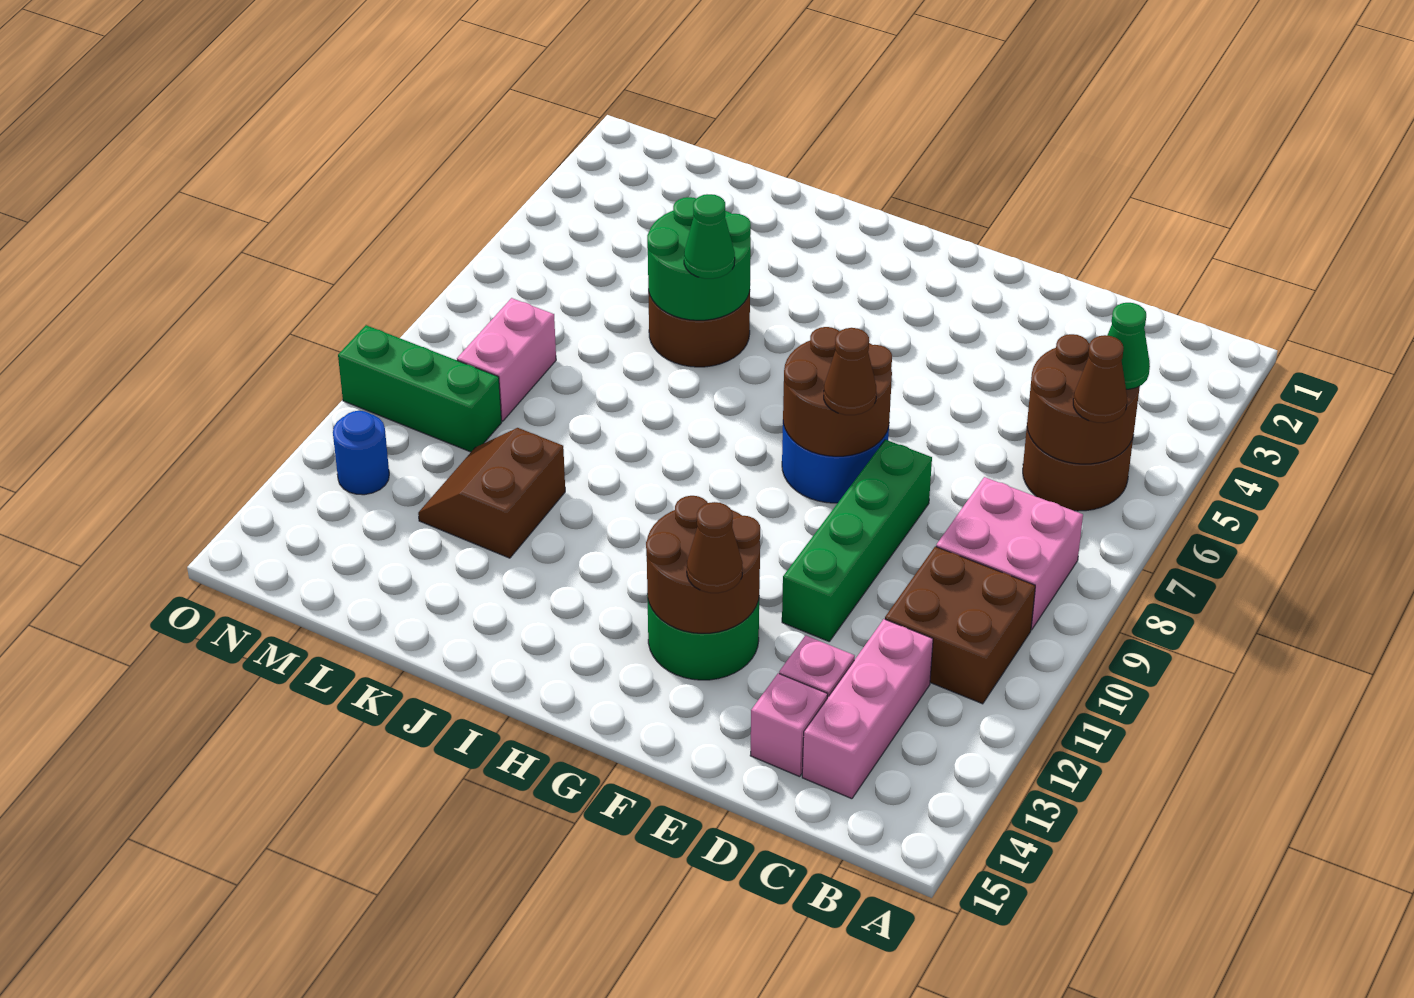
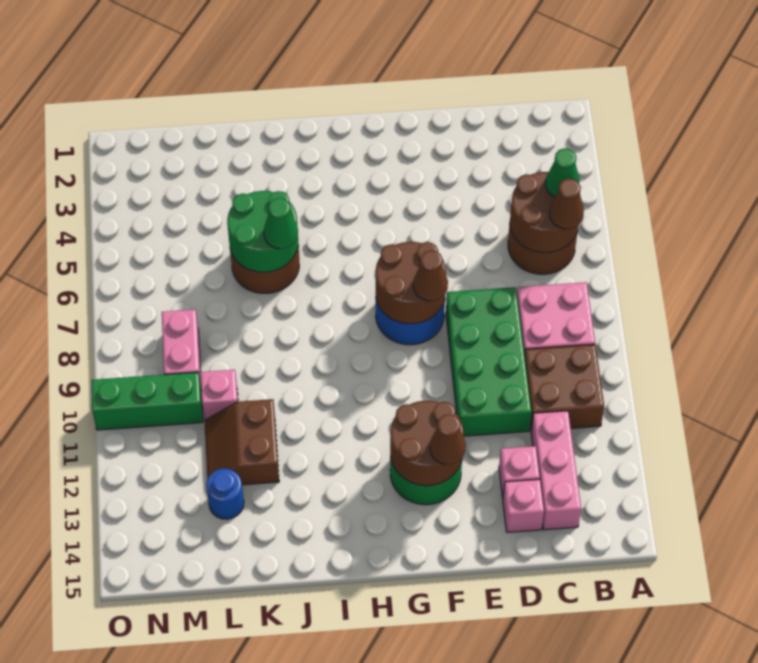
green 1x4 brick [782,440,932,641] -> green 2x4 brick [446,287,532,436]
none -> pink 1x1 brick [201,370,238,420]
blue 1x1 round brick [333,411,389,495] -> blue 1x1 round brick moved to [206,469,244,519]

